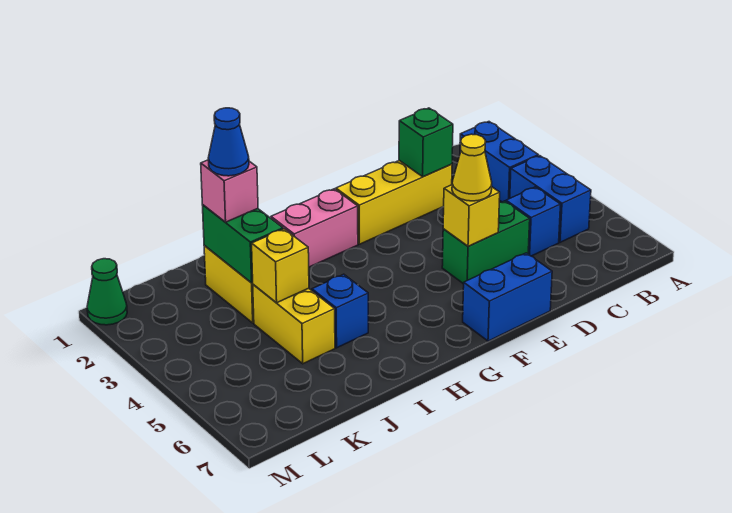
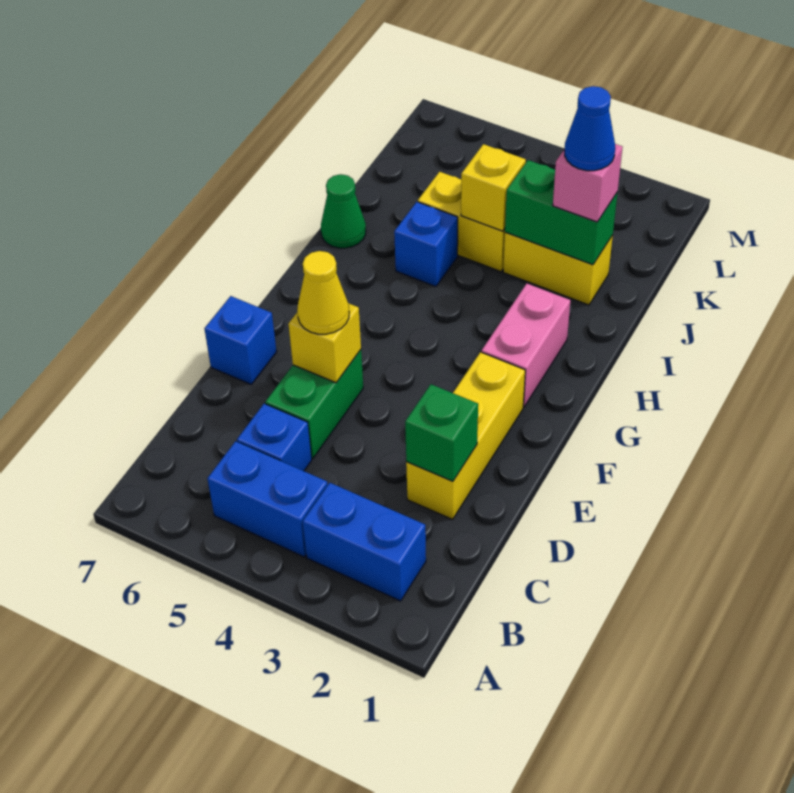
blue 1x2 brick [463,253,552,341] -> blue 1x1 brick [204,296,276,384]
green 1x1 cone [87,259,127,325] -> green 1x1 cone moved to [321,174,366,248]

